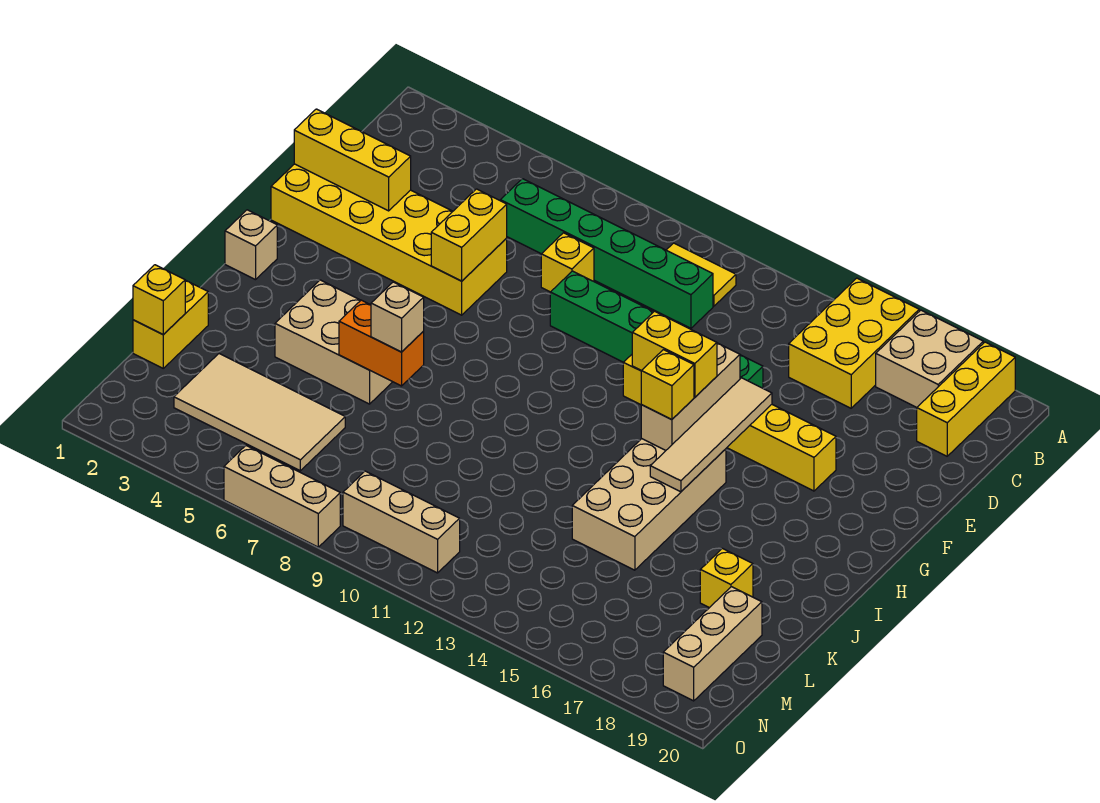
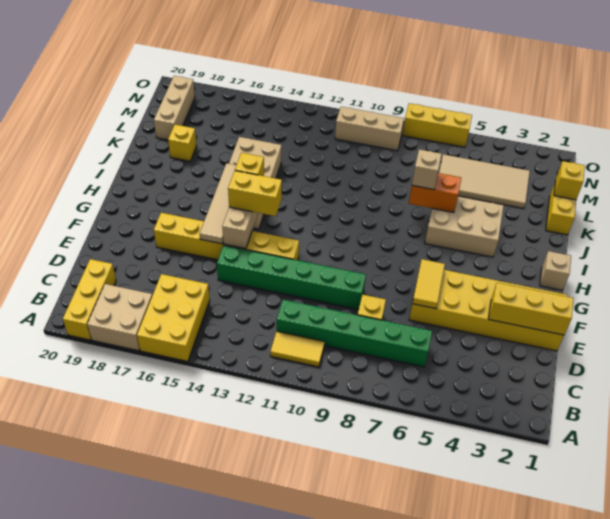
yellow 1x2 brick [431,189,507,281] -> yellow 1x2 tile [412,259,445,309]
tan 1x3 brick [224,446,340,547] -> yellow 1x3 brick [403,103,472,147]

